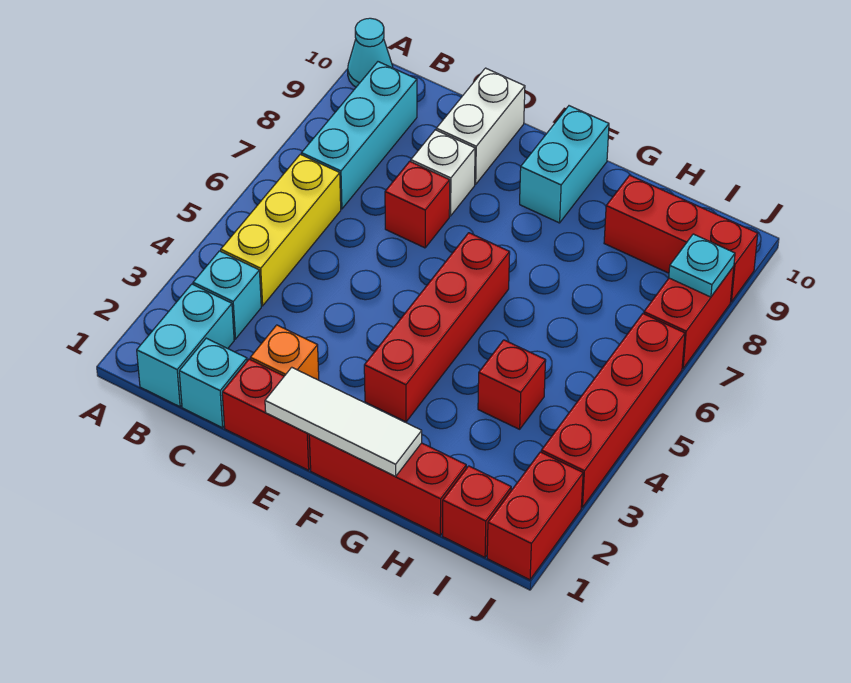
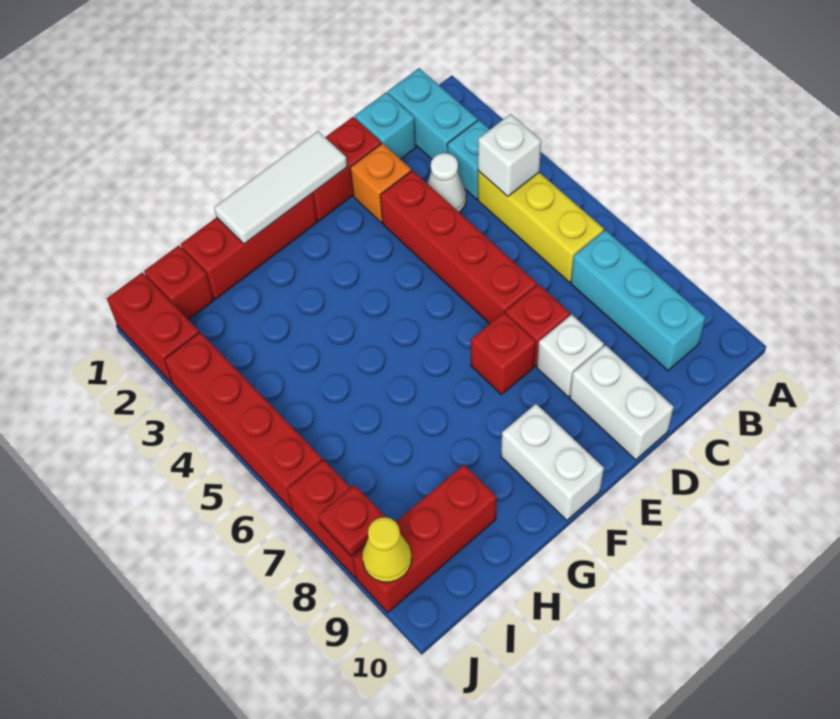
cyan 1x1 cone [348,18,393,87] -> none
none -> white 1x1 brick [478,114,541,197]
none -> white 1x1 cone [427,153,466,213]
red 1x4 brick [364,233,510,422] -> red 1x4 brick moved to [380,170,537,324]
cyan 1x2 brick [520,106,609,223] -> white 1x2 brick [501,404,604,520]
red 1x1 brick [478,340,546,429] -> red 1x1 brick moved to [471,313,536,395]
cyan 1x1 plate [669,234,735,297] -> red 1x1 plate [318,485,385,556]
none -> yellow 1x1 cone [362,517,411,582]

